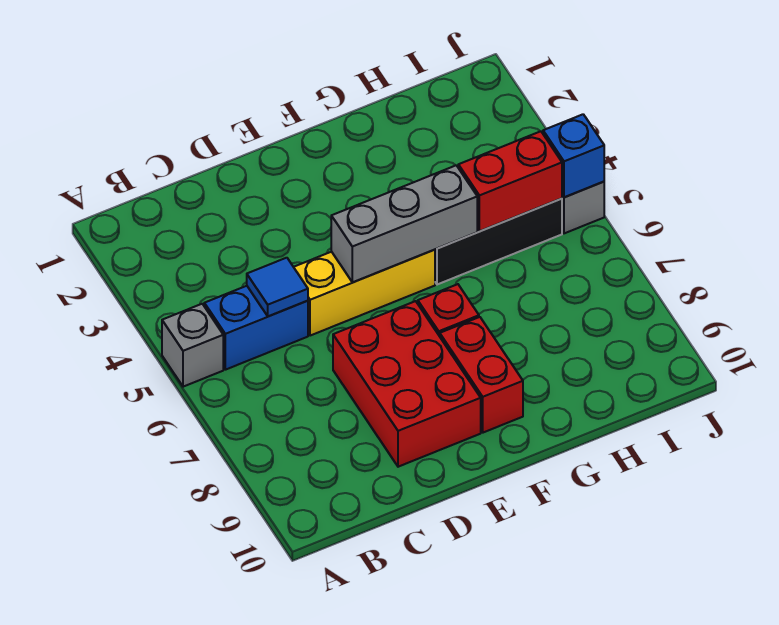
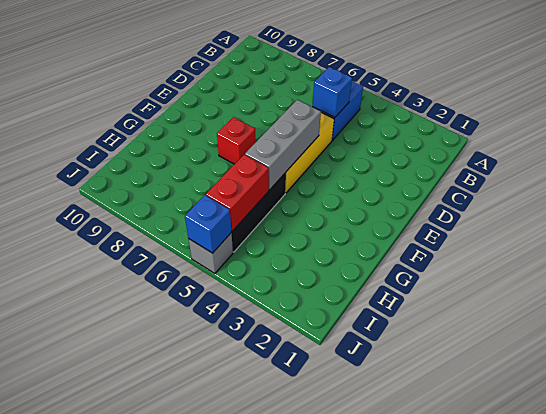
grey 1x1 brick [162,304,223,387] -> none
blue 1x1 tile [247,258,308,316] -> blue 1x1 brick [313,67,352,118]
red 2x3 brick [333,301,481,467] -> none
red 1x2 brick [440,317,523,433] -> none

